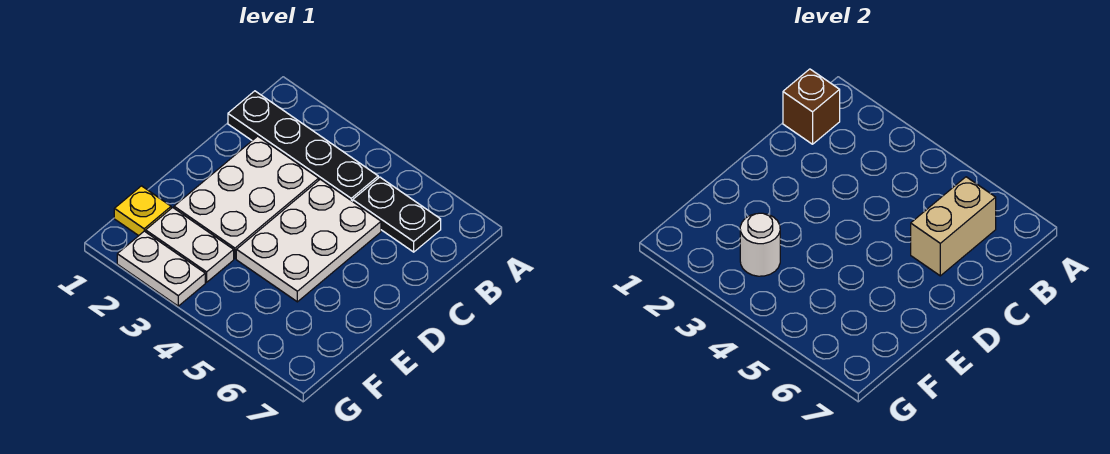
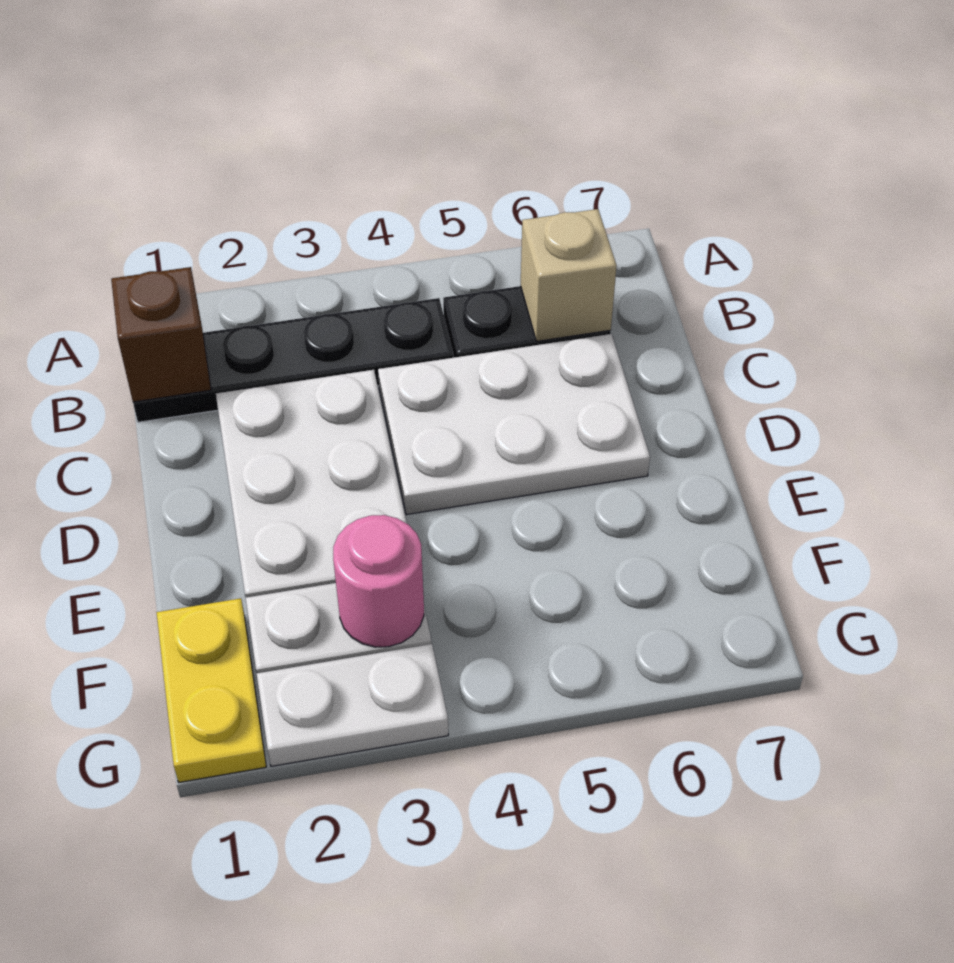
tan 1x2 brick [911,177,996,276] -> tan 1x1 brick [521,209,617,341]
white 2x3 plate [236,179,381,302] -> white 2x3 plate turned to [378,334,650,515]
yellow 1x1 plate [114,186,171,236] -> yellow 1x2 plate [157,598,266,782]
white 1x1 round brick [740,213,780,276] -> pink 1x1 round brick [333,515,424,647]

